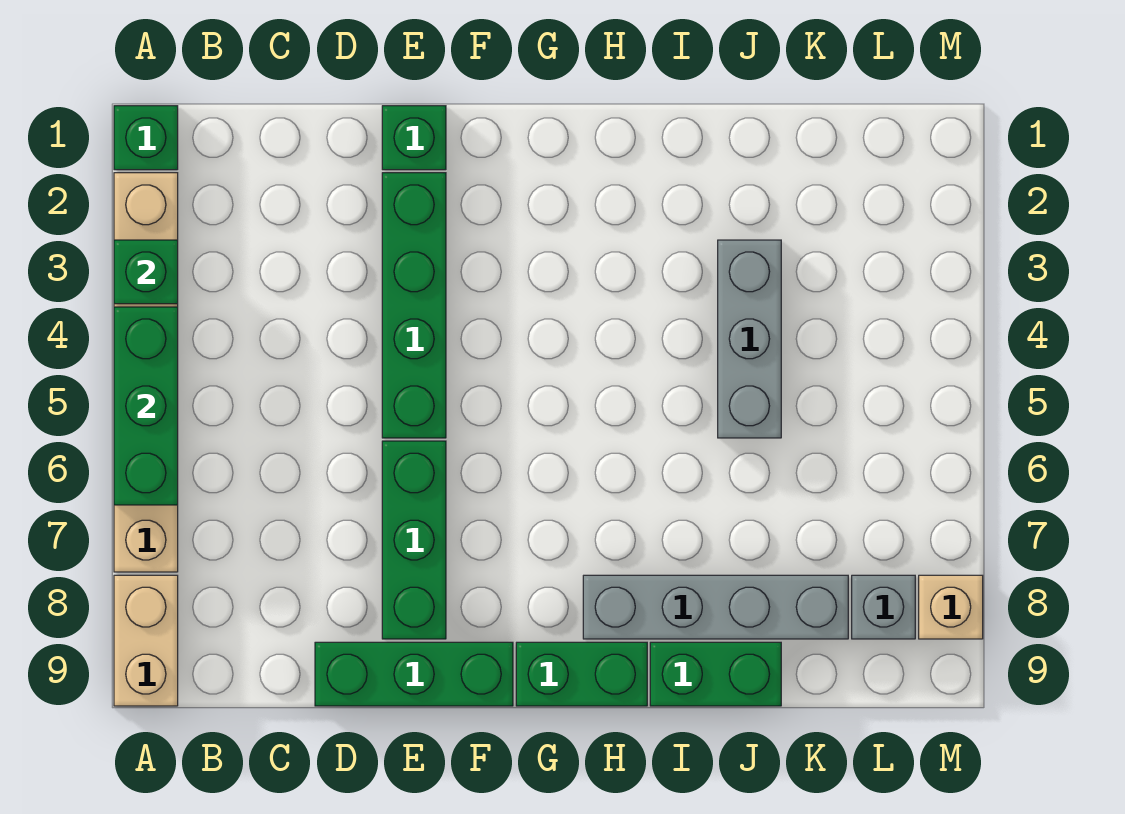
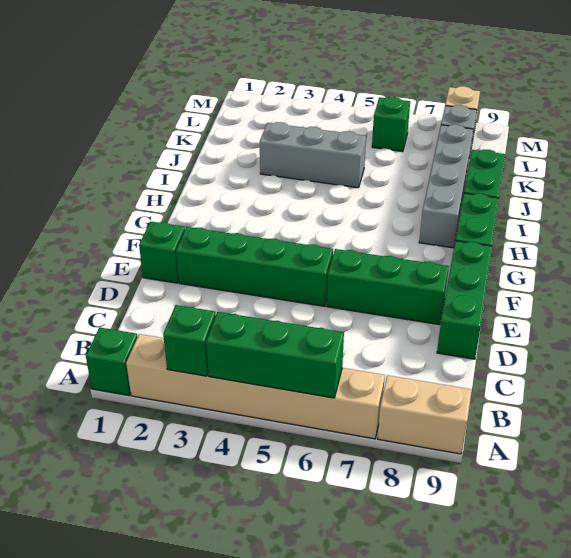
none -> green 1x1 brick [372,97,410,152]

